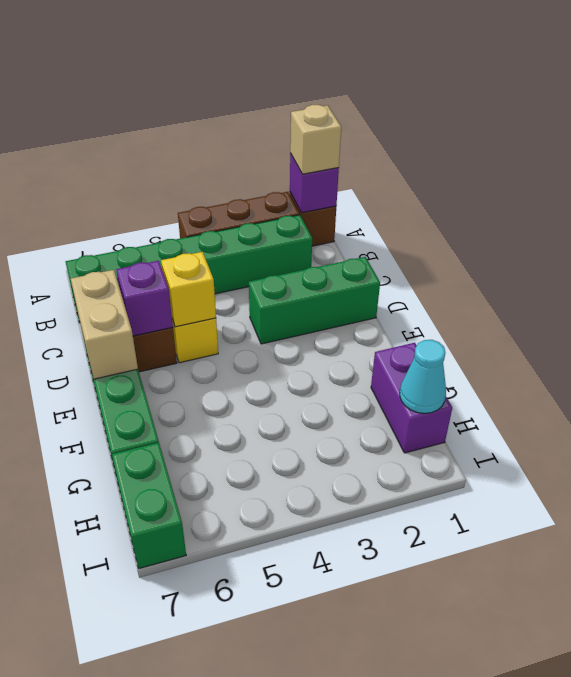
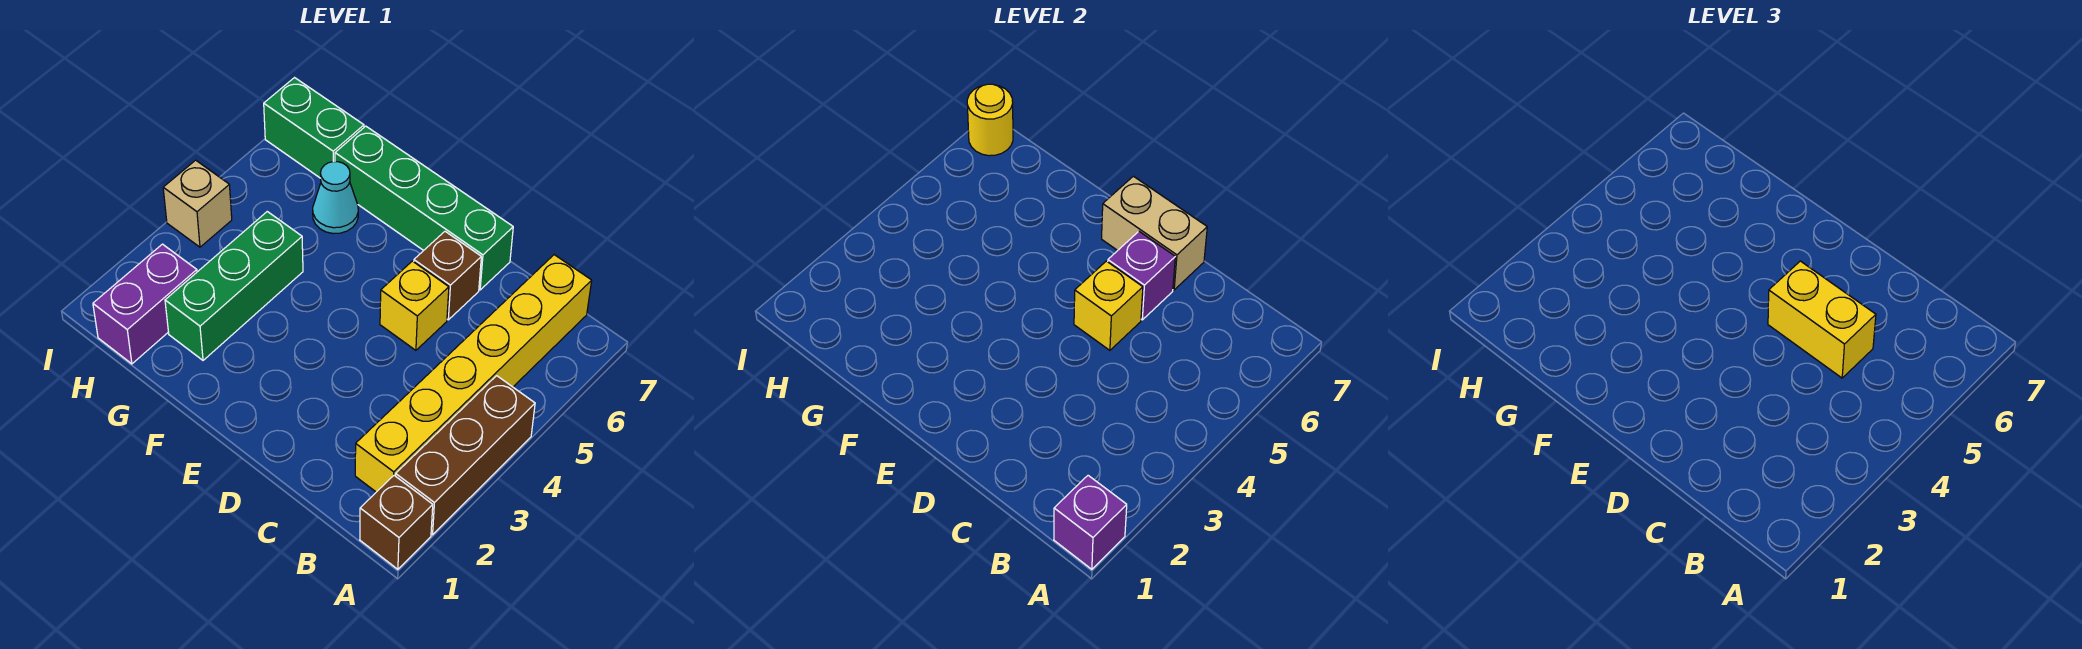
tan 1x1 brick [290,105,341,174] -> tan 1x1 brick moved to [163,160,232,247]
green 1x6 brick [66,215,312,323] -> yellow 1x6 brick [355,255,592,492]
none -> yellow 1x2 brick [1768,261,1876,378]
green 1x3 brick [249,257,380,344] -> green 1x3 brick moved to [165,212,303,360]
purple 1x2 brick [371,343,452,453] -> purple 1x2 brick turned to [93,244,197,364]
cyan 1x1 cone [400,340,446,413] -> cyan 1x1 cone moved to [313,162,358,234]
none -> yellow 1x1 round brick [967,84,1013,156]

